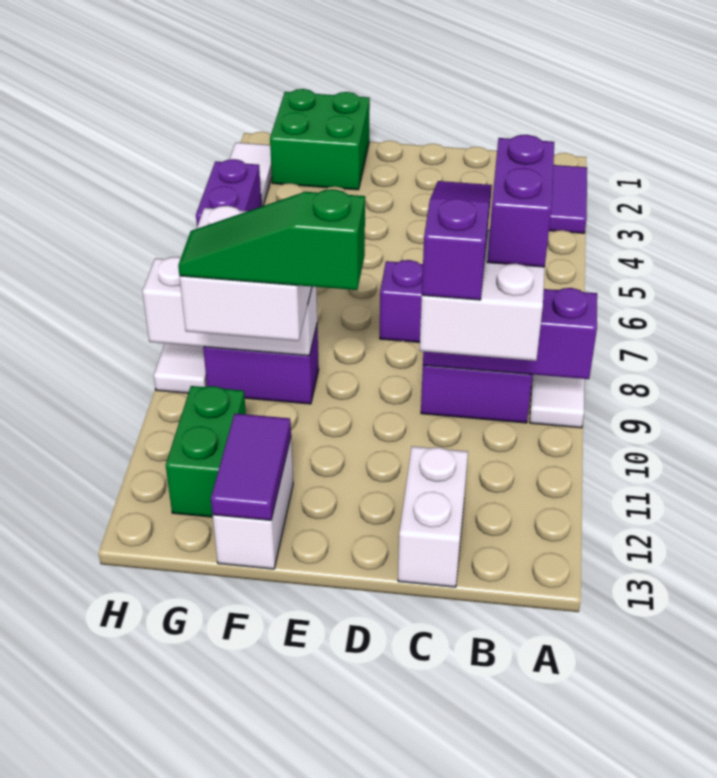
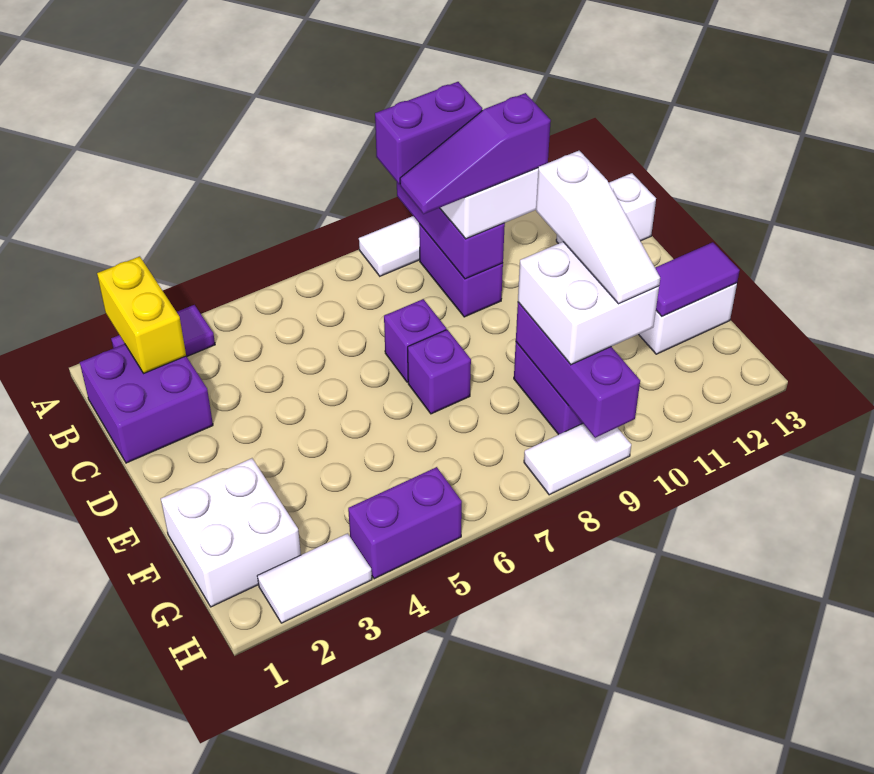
none -> yellow 1x2 brick [97,256,186,373]
none -> purple 2x2 brick [80,344,213,463]
none -> purple 1x1 brick [408,330,471,414]
green 1x3 slope [178,189,365,290] -> white 1x3 slope [536,151,660,304]
green 2x2 brick [270,89,370,190] -> white 2x2 brick [161,458,301,607]
white 1x3 brick [142,257,317,356] -> purple 1x3 brick [516,302,640,438]
green 1x2 brick [166,386,246,517] -> none

